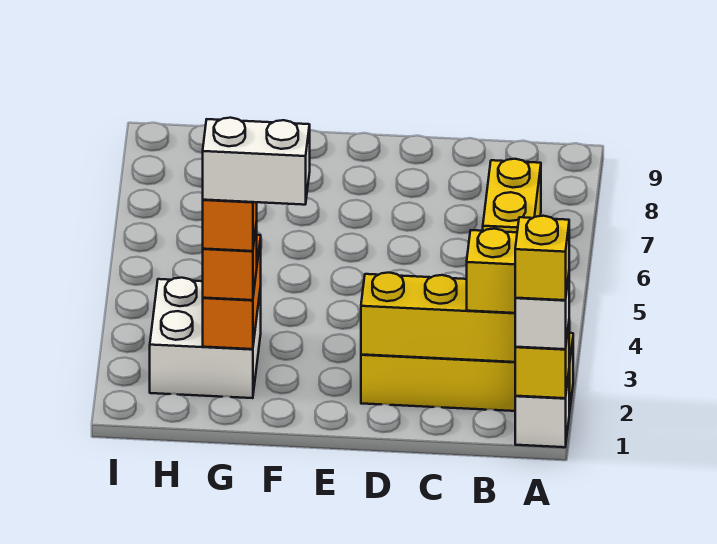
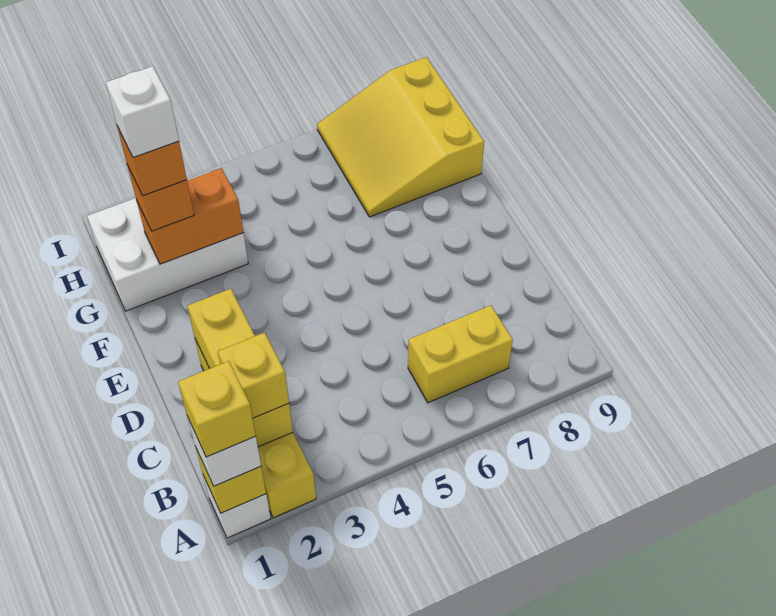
white 1x2 brick [203,118,310,205] -> white 1x1 brick [106,66,179,157]
white 2x2 brick [150,278,261,398] -> white 2x3 brick [87,171,248,311]
none -> yellow 3x3 slope [317,57,484,217]

